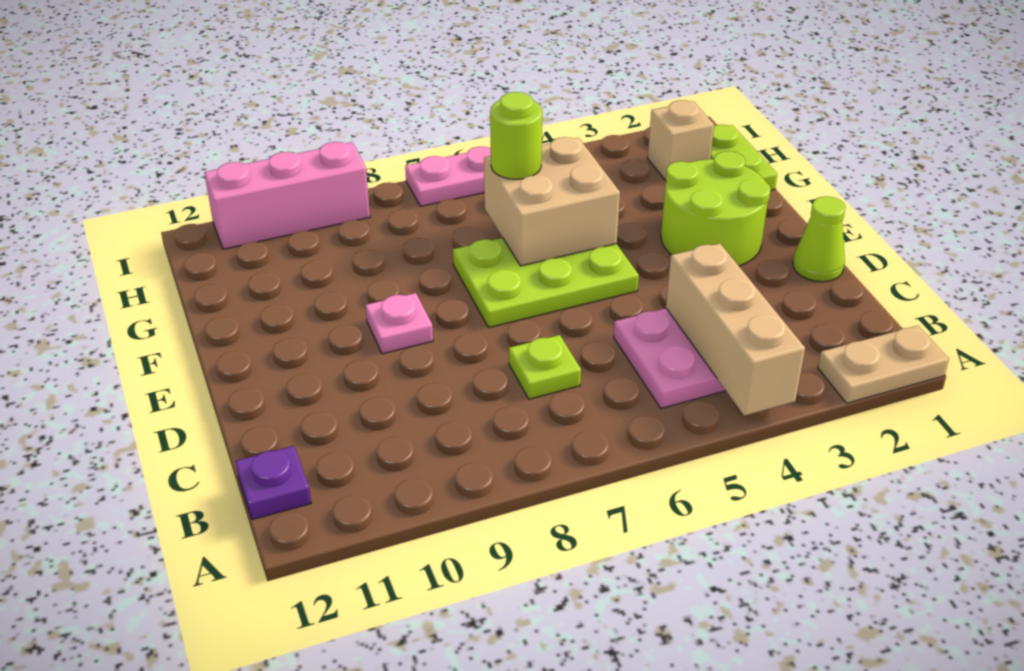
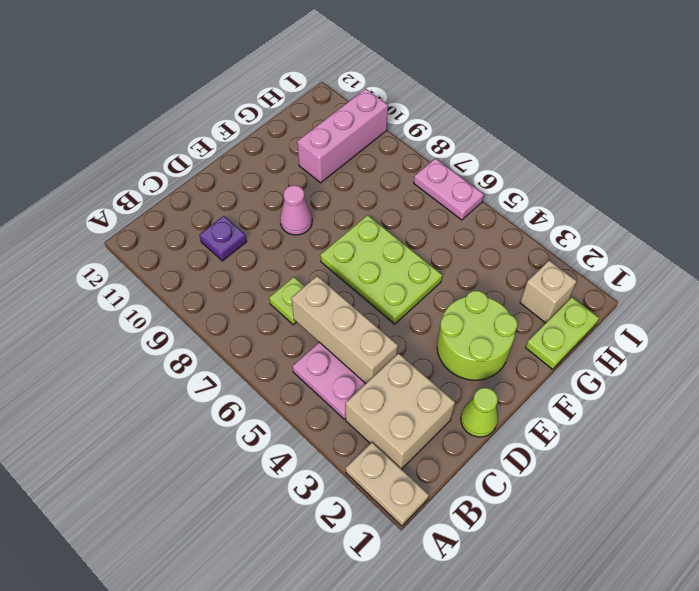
tan 1x3 brick [666,243,805,416] -> tan 1x3 brick turned to [291,276,398,383]
purple 1x1 plate [235,446,311,520] -> purple 1x1 plate moved to [199,216,247,261]
pink 1x1 plate [365,293,433,354] -> pink 1x1 cone [280,186,312,235]
tan 2x2 brick [484,137,620,266] -> tan 2x2 brick moved to [345,353,455,469]
lime 1x1 round brick [490,92,542,179] -> none
pink 1x3 brick [204,142,370,249] -> pink 1x3 brick turned to [297,89,388,183]

